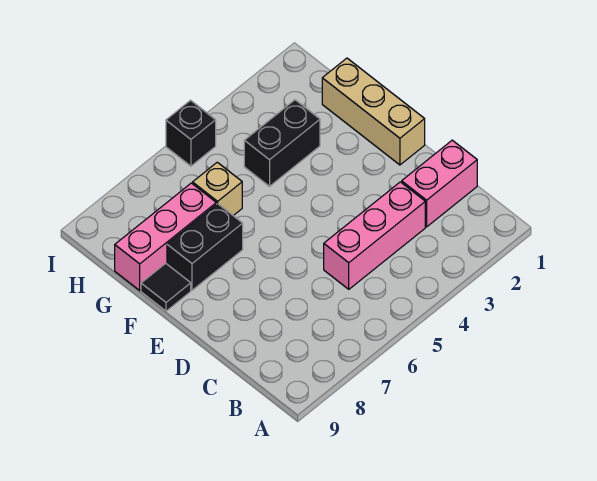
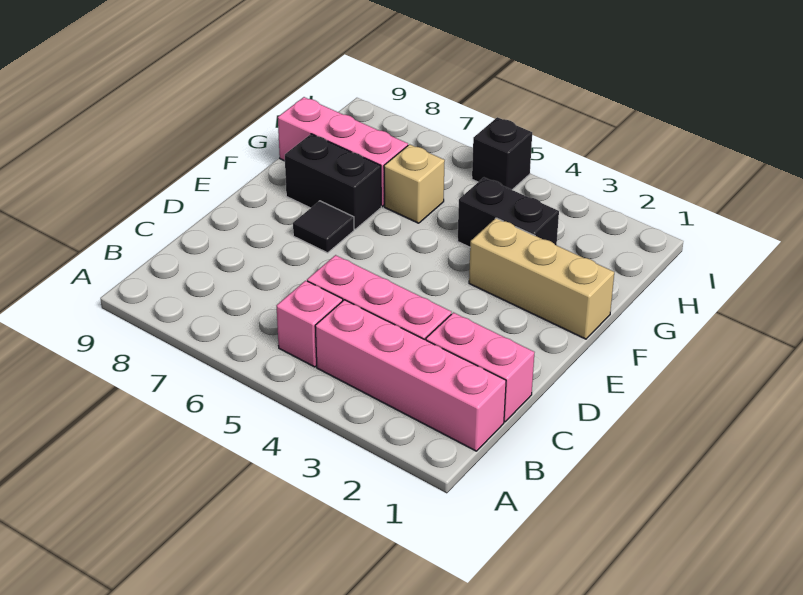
none -> pink 1x4 brick [315,300,506,451]
none -> pink 1x1 brick [277,281,343,367]
tan 1x3 brick [322,58,425,165] -> tan 1x3 brick turned to [469,218,614,339]
black 1x1 tile [141,263,191,311] -> black 1x1 tile moved to [293,201,354,253]

